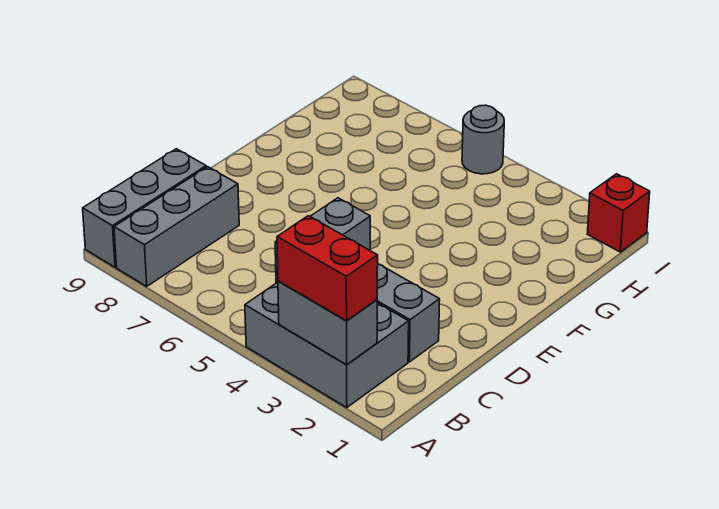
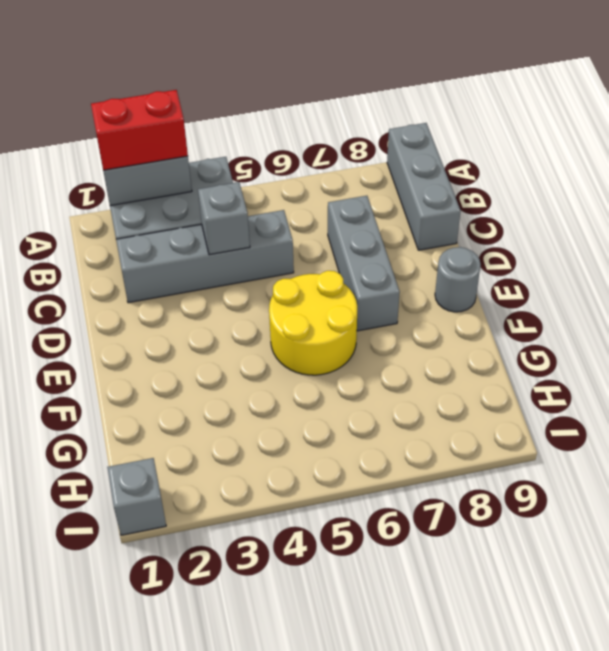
grey 1x3 brick [114,167,239,286] -> grey 1x3 brick moved to [328,196,400,331]
none -> yellow 2x2 round brick [269,271,357,375]
red 1x1 brick [587,174,650,252] -> grey 1x1 brick [107,458,166,535]
grey 1x1 round brick [462,105,504,174] -> grey 1x1 round brick moved to [435,247,481,312]

